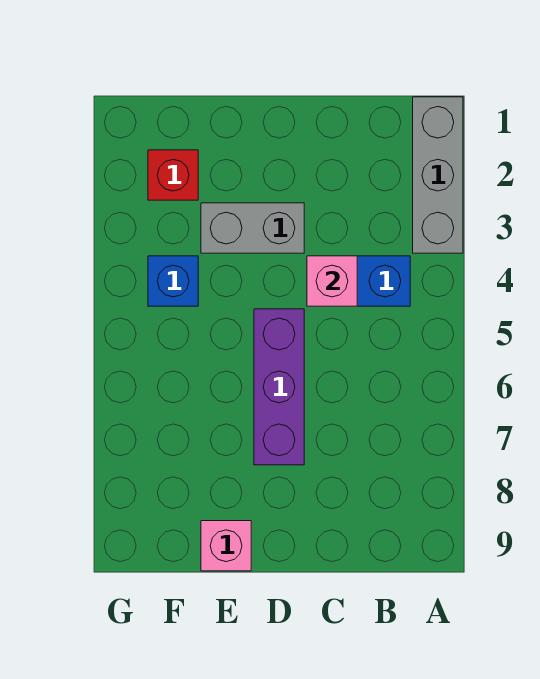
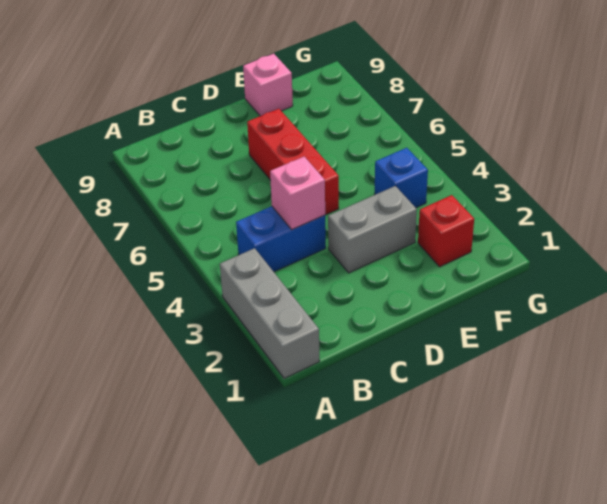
purple 1x3 brick [254,309,304,465] -> red 1x3 brick [247,109,339,215]

